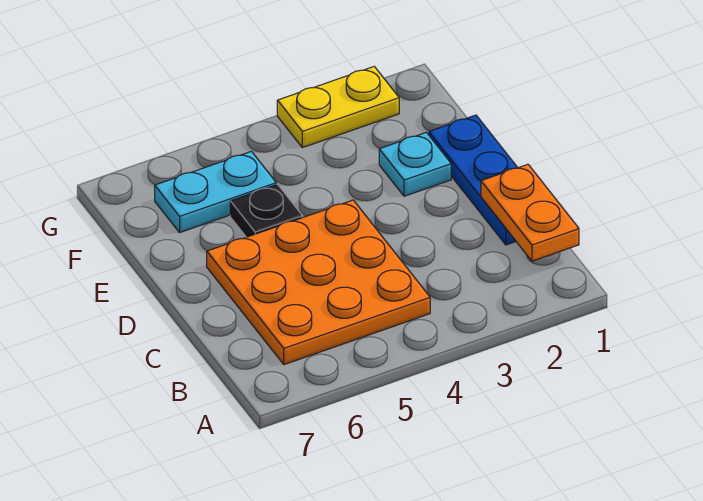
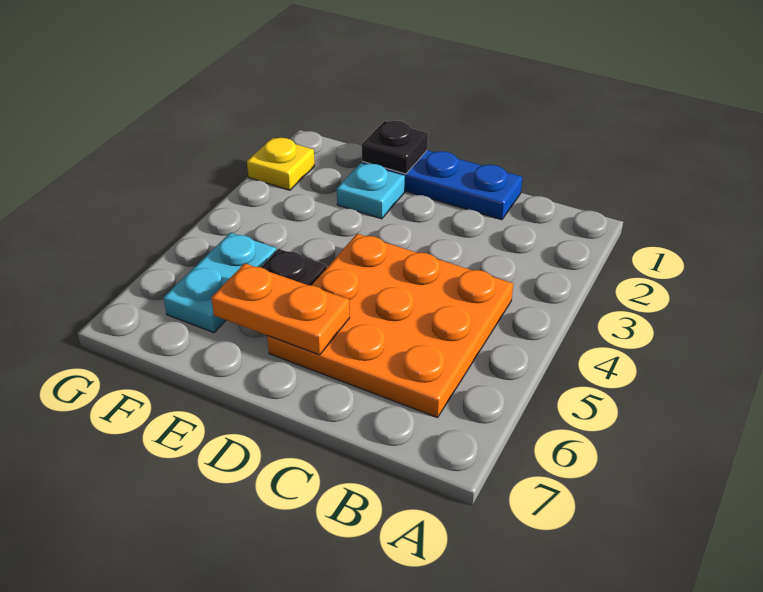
orange 1x2 plate [481,164,579,261] -> orange 1x2 plate moved to [211,263,350,355]
none -> black 1x1 plate [362,121,428,174]
yellow 1x2 plate [277,67,399,148] -> yellow 1x1 plate [247,138,315,190]

